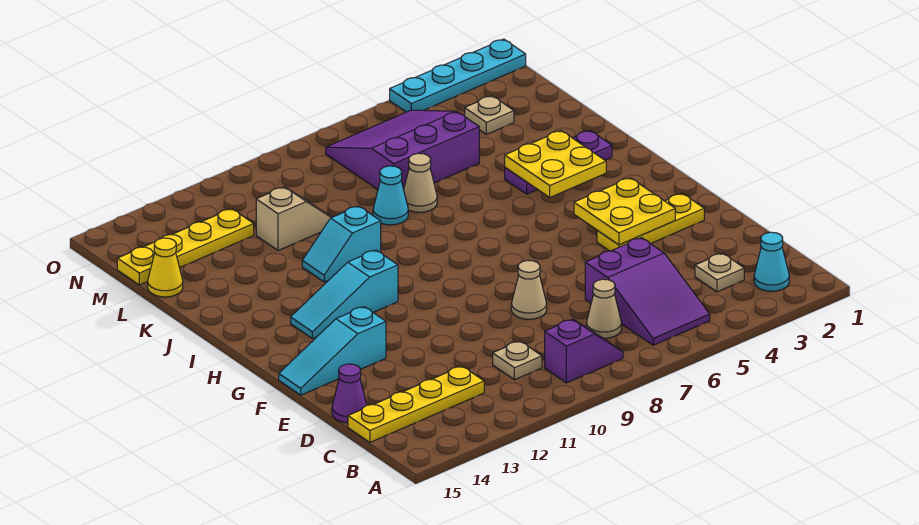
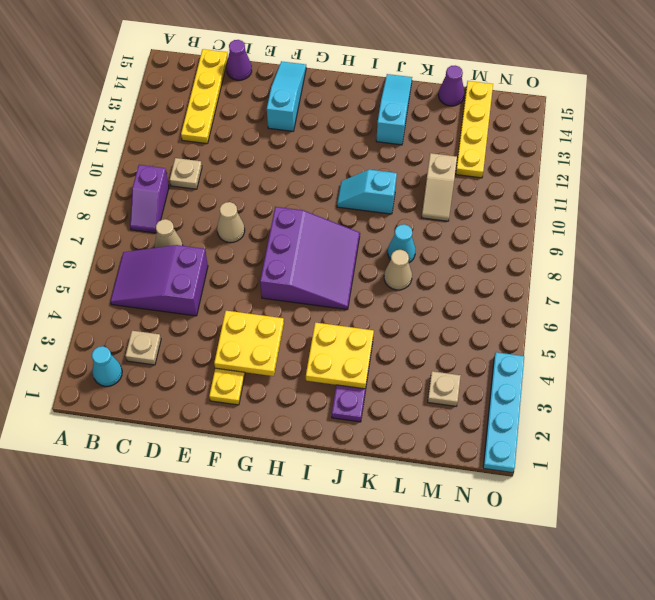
cyan 1x3 slope [291,250,398,339] -> cyan 1x3 slope moved to [376,74,412,145]
cyan 1x2 slope [302,206,381,282] -> cyan 1x2 slope turned to [337,170,397,214]
purple 3x3 slope [326,110,479,189] -> purple 3x3 slope moved to [260,207,360,310]
yellow 1x1 cone [148,238,183,297] -> purple 1x1 cone [438,66,464,106]

